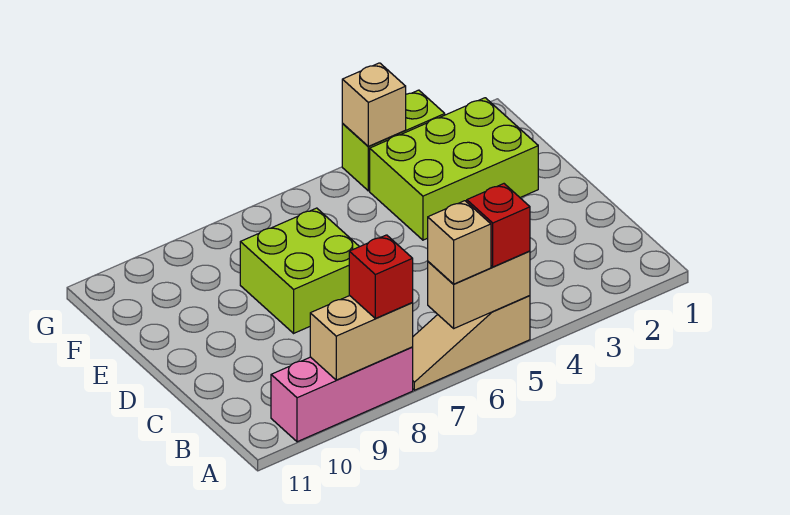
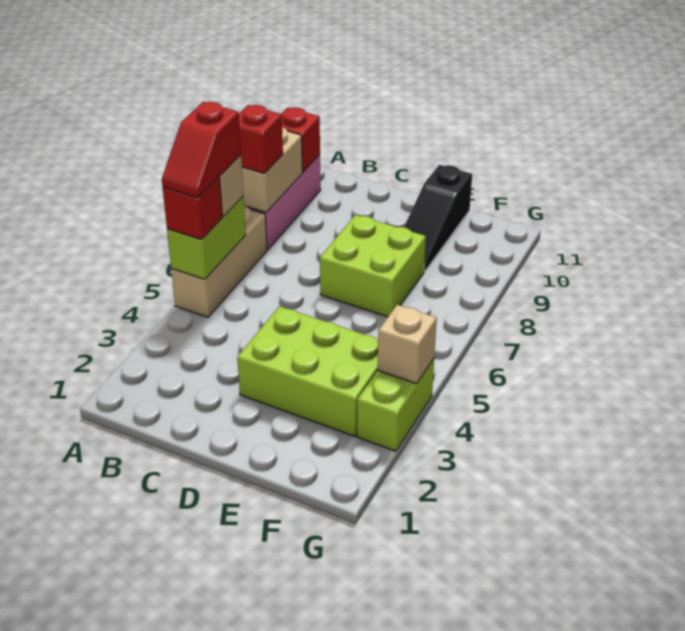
tan 1x3 slope [413,296,530,390] -> tan 1x3 brick [171,206,267,317]
tan 1x2 brick [428,251,530,328] -> lime 1x2 brick [167,197,246,280]
none -> red 1x2 slope [162,102,241,198]
none -> red 1x1 brick [282,108,320,172]
lime 2x3 brick [370,98,538,240] -> lime 2x3 brick turned to [237,306,378,436]
none -> black 1x3 slope [404,165,472,272]

